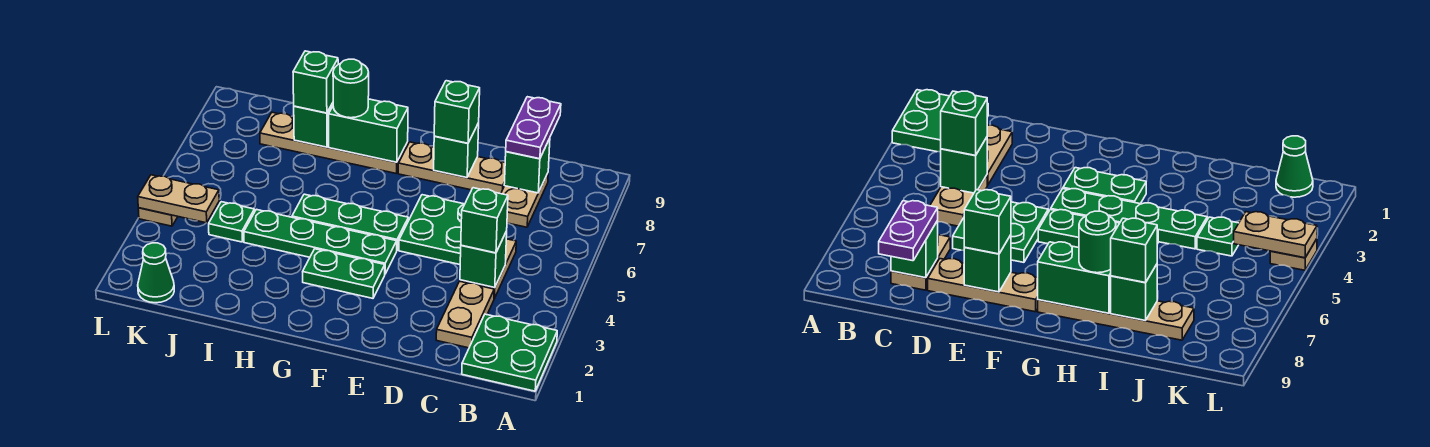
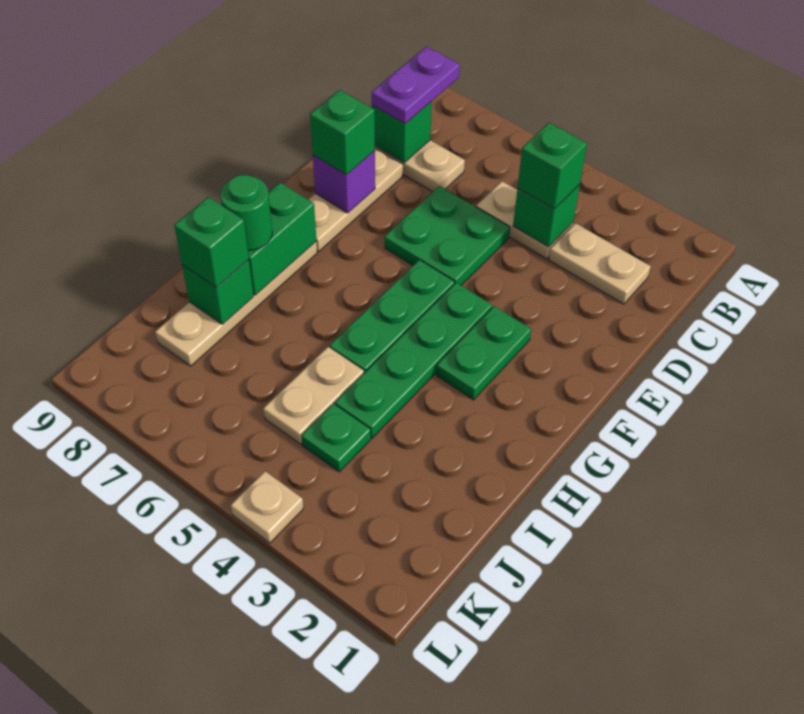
green 2x2 plate [462,314,557,391] -> none
purple 1x2 plate [506,97,561,159] -> purple 1x2 plate turned to [372,46,460,124]
green 1x1 brick [434,123,479,178] -> purple 1x1 brick [313,151,375,213]
green 1x1 cone [138,243,174,303] -> none
tan 1x2 plate [138,175,219,223] -> tan 1x2 plate moved to [263,347,364,444]

